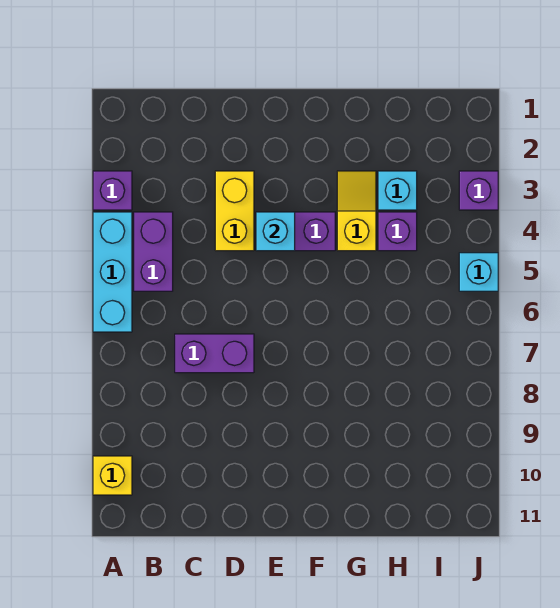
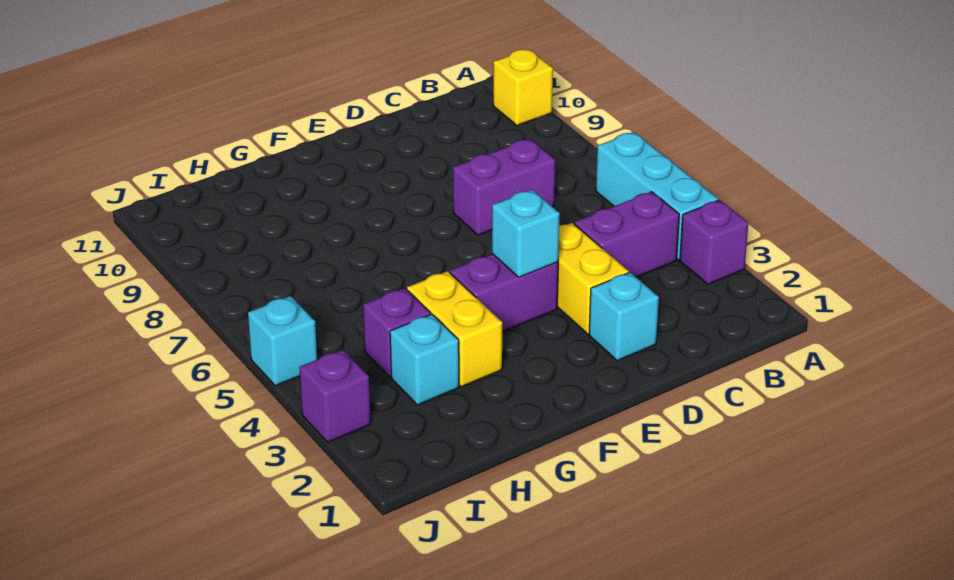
purple 1x2 brick [134,212,173,291] -> purple 1x2 brick turned to [574,192,679,277]
none -> cyan 1x1 brick [589,272,659,361]
yellow 1x2 slope [337,171,376,251] -> yellow 1x2 brick [407,271,502,387]

